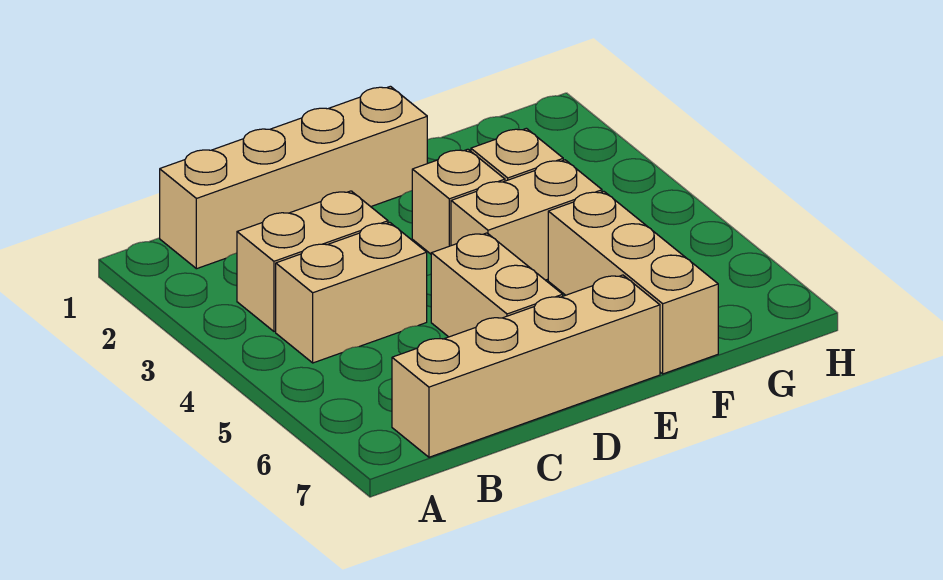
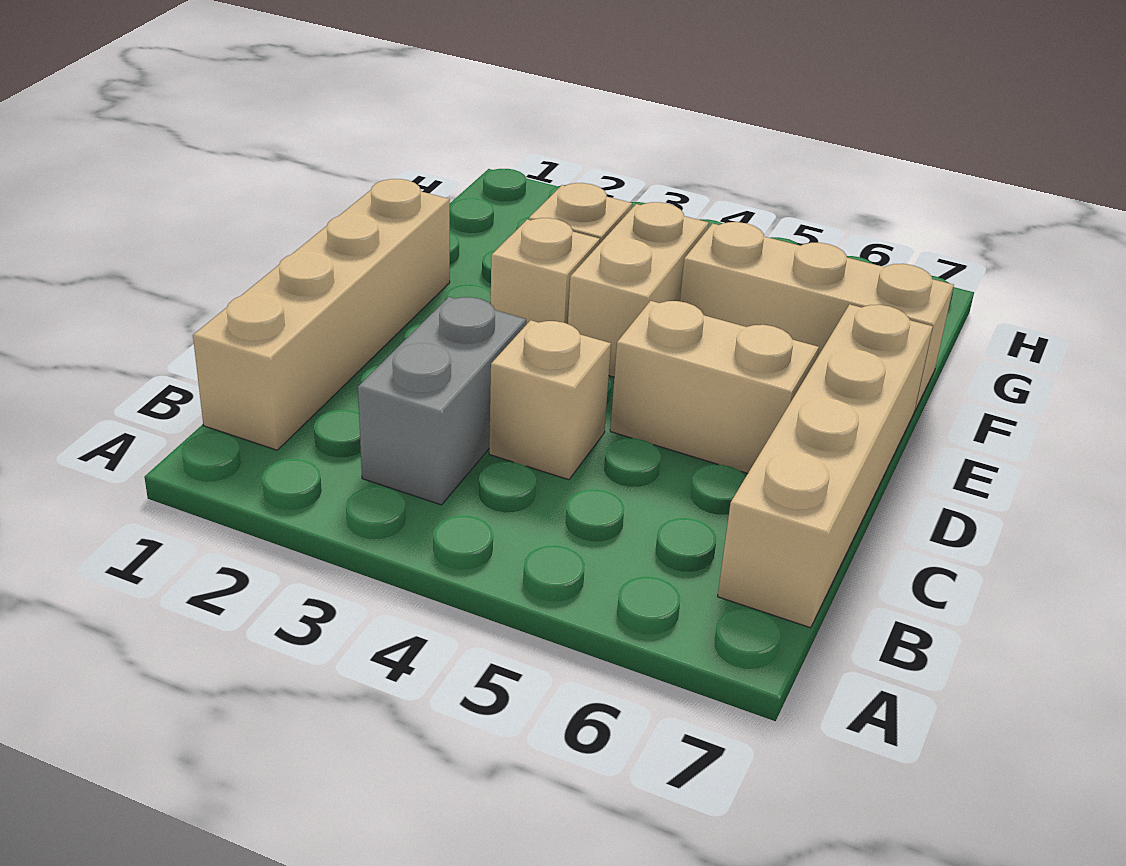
tan 1x2 brick [237,191,388,331] -> grey 1x2 brick [358,297,526,505]
tan 1x2 brick [276,222,427,363] -> tan 1x1 brick [489,320,611,480]

